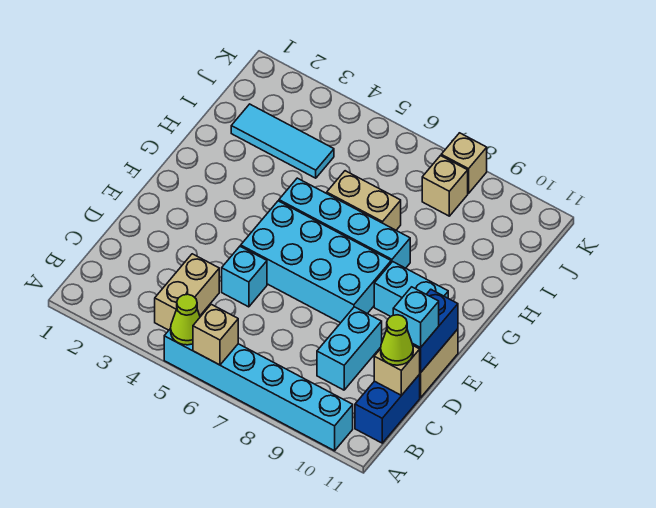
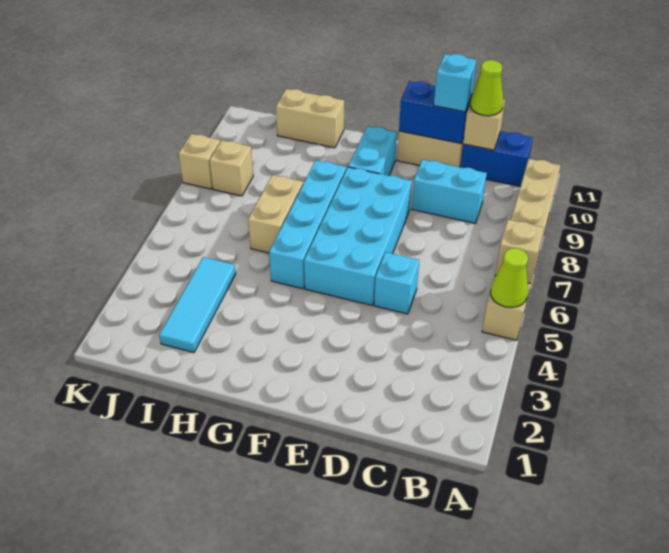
cyan 1x6 brick [164,328,353,451] -> tan 1x6 brick [482,159,560,340]
tan 1x2 brick [155,254,219,330] -> tan 1x2 brick moved to [276,89,344,148]

